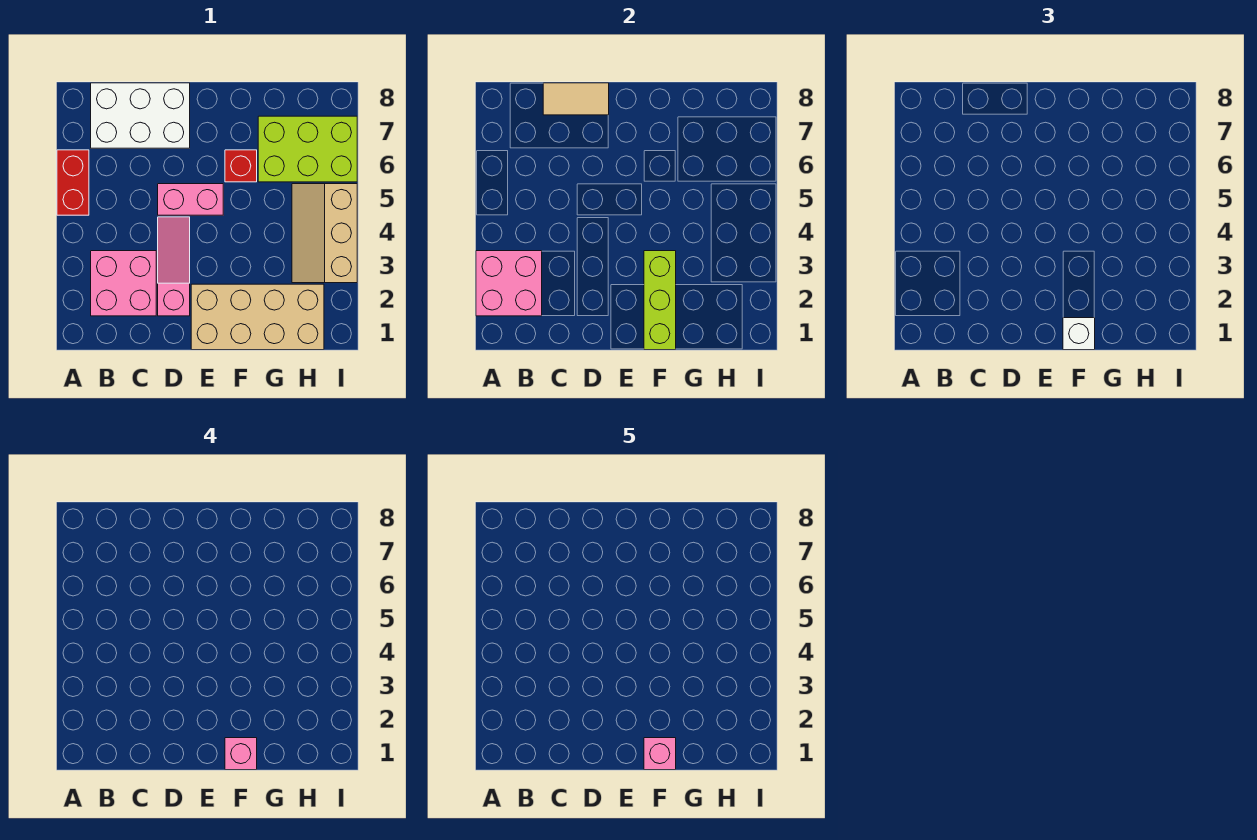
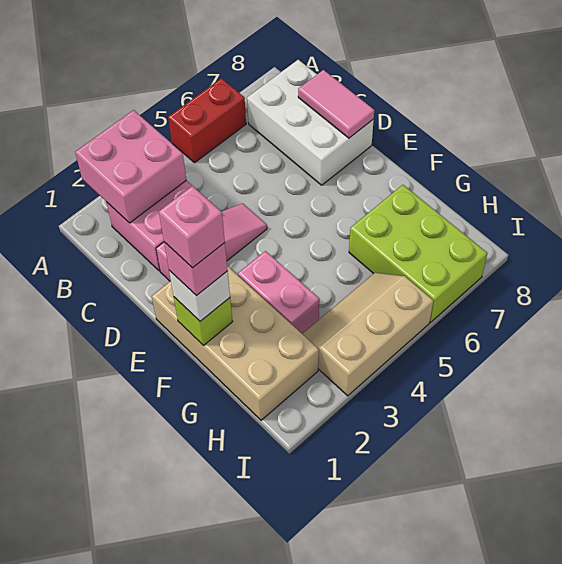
tan 1x2 tile [543,83,609,115] -> pink 1x2 tile [298,70,374,138]
pink 1x2 brick [158,184,223,215] -> pink 1x2 brick moved to [238,251,319,334]
lime 1x3 brick [644,251,676,350] -> lime 1x1 brick [174,297,233,346]
red 1x1 brick [225,150,257,182] -> none

